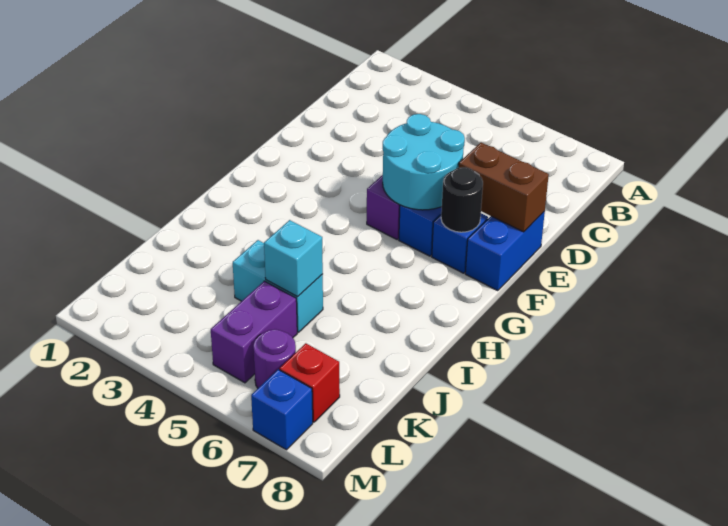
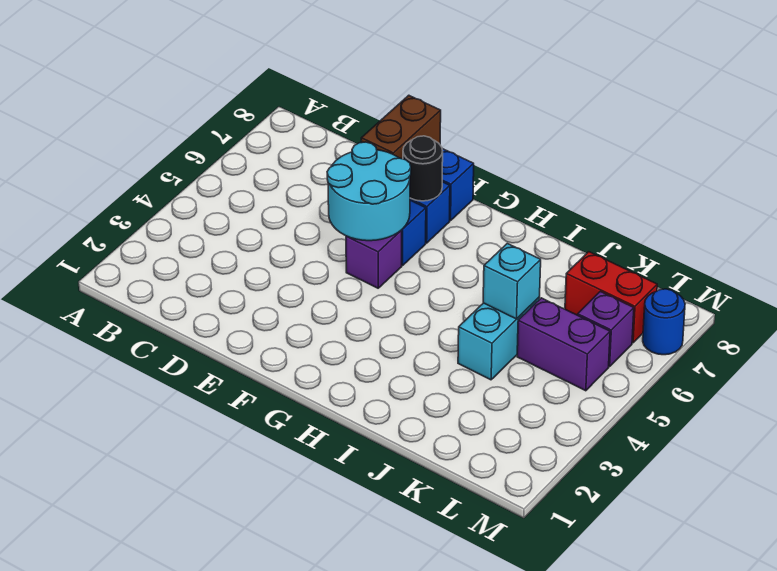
purple 1x1 round brick [253,329,296,388] -> purple 1x1 brick [578,292,634,367]
red 1x1 brick [280,343,340,422] -> red 1x2 brick [565,252,657,343]
blue 1x1 brick [251,370,313,450] -> blue 1x1 round brick [643,289,685,355]

